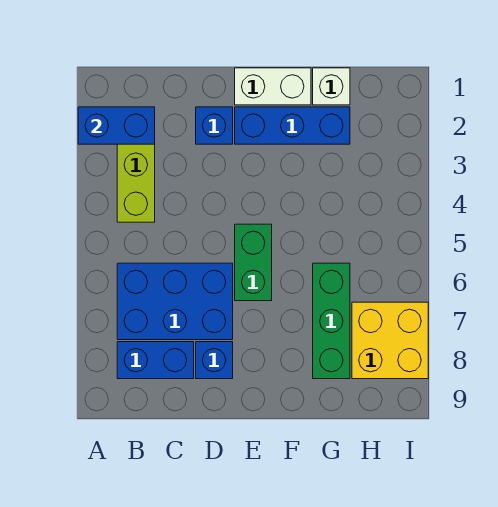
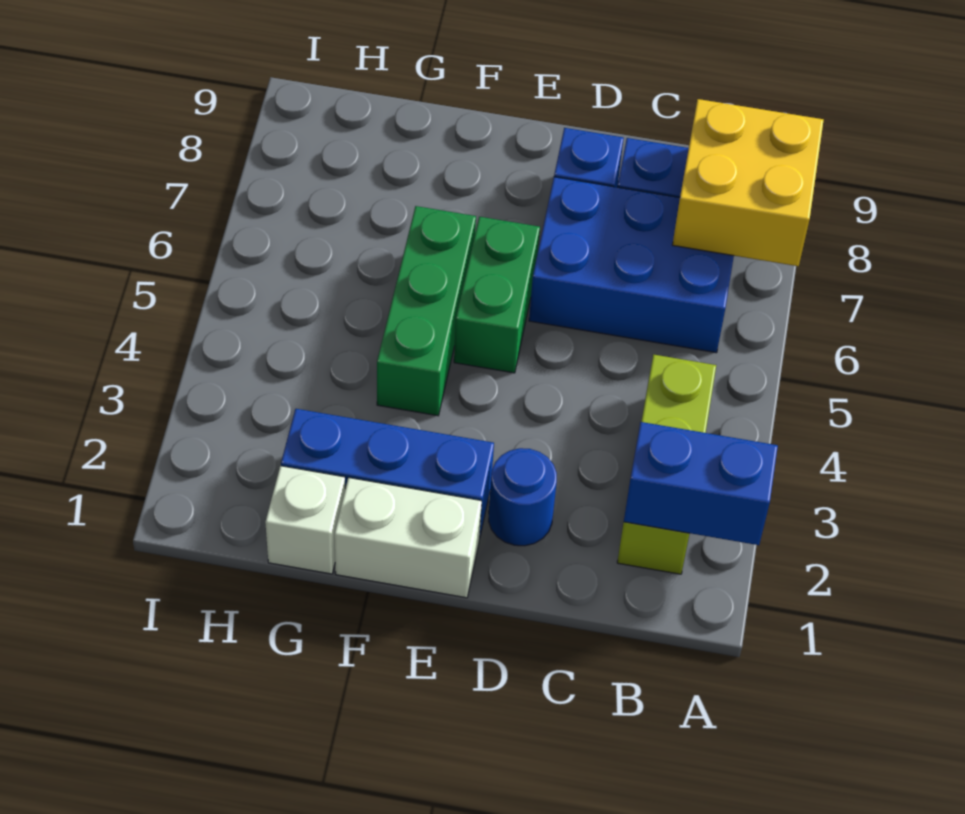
blue 1x1 brick [196,107,233,144] -> blue 1x1 round brick [489,448,557,546]
green 1x3 brick [313,263,350,379] -> green 1x3 brick moved to [377,206,476,416]
yellow 2x2 brick [352,302,428,379] -> yellow 2x2 brick moved to [672,99,824,266]

